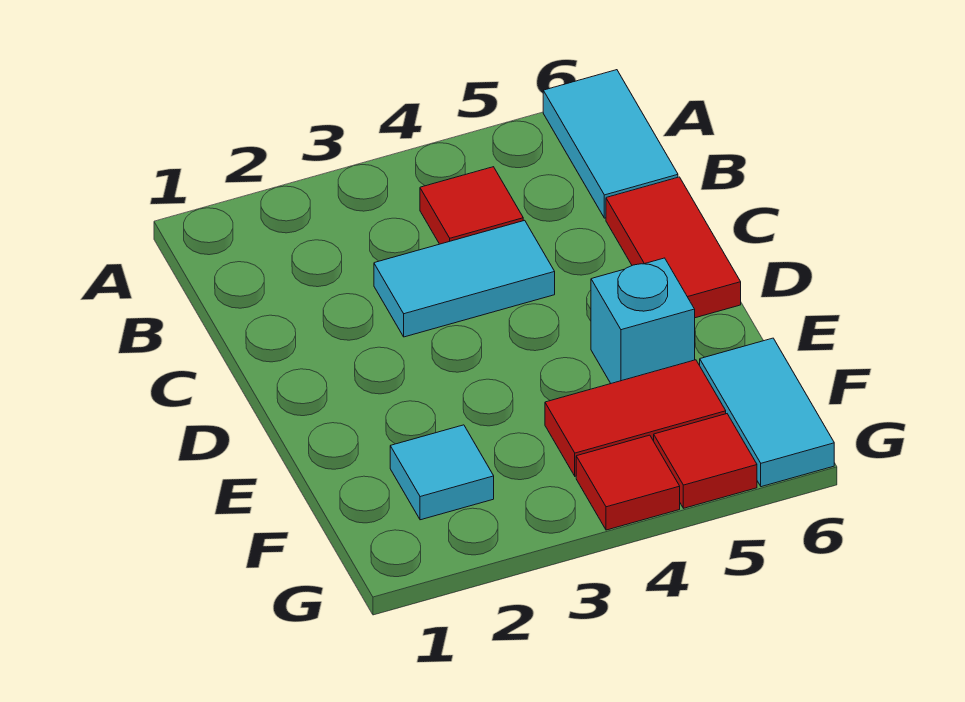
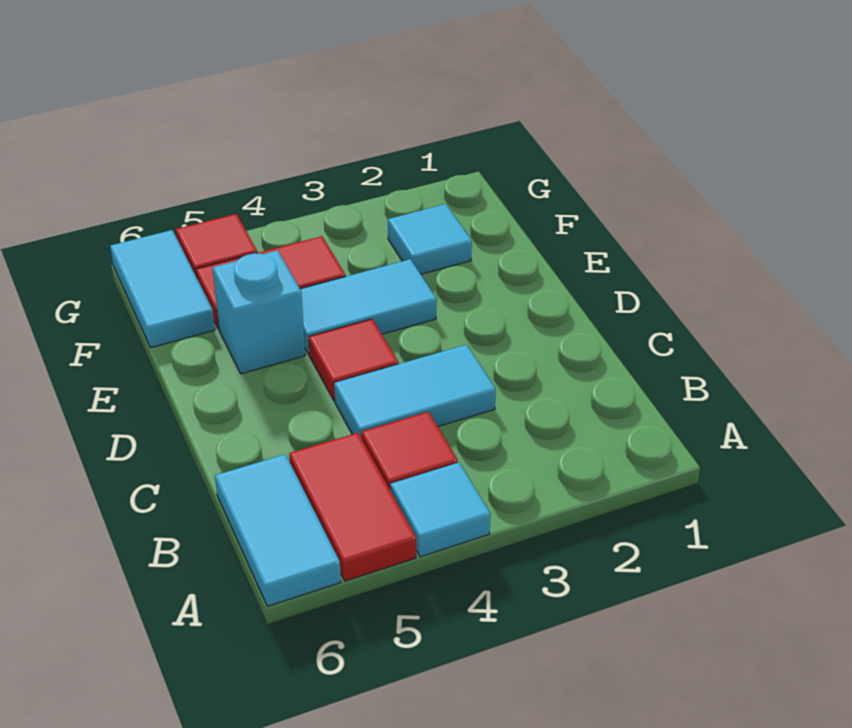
none -> cyan 1x1 tile [391,463,490,557]
red 1x2 tile [606,177,741,318] -> red 1x2 tile moved to [289,433,416,581]
none -> cyan 1x2 tile [300,259,437,355]
red 1x1 tile [576,435,680,530] -> red 1x1 tile moved to [309,319,398,401]

